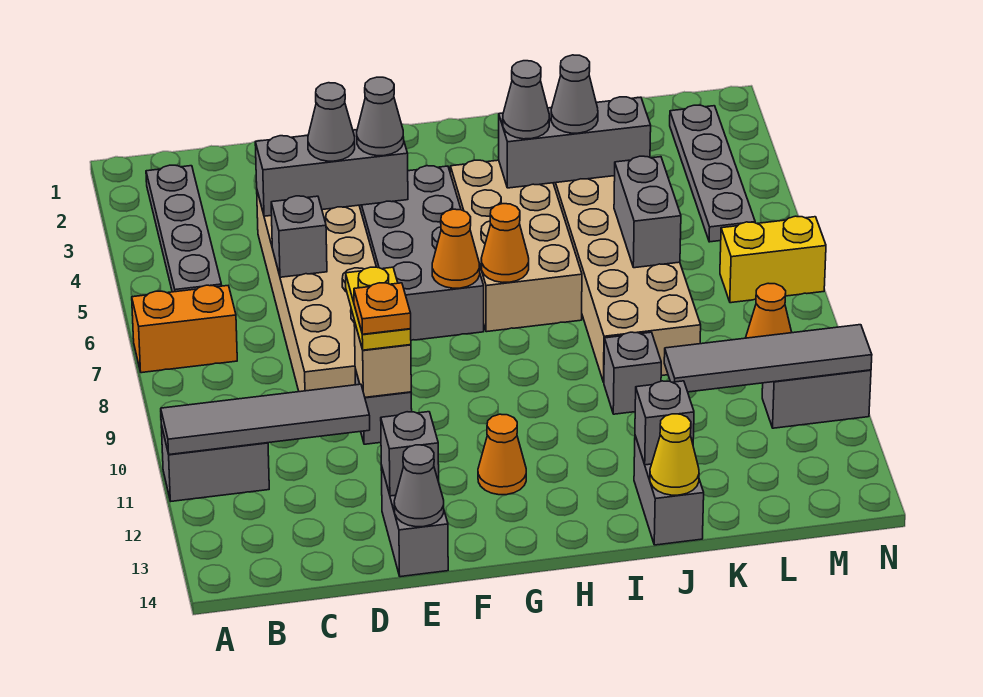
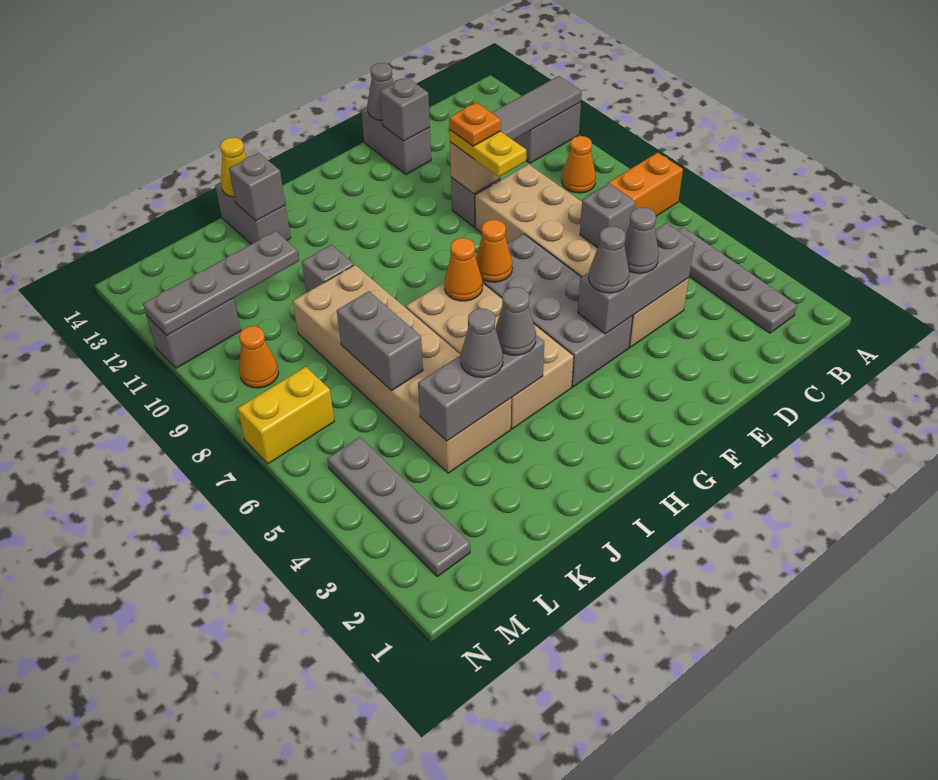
orange 1x1 cone [478,414,526,495] -> orange 1x1 cone moved to [562,136,596,193]
grey 1x4 tile [664,325,872,392] -> grey 1x4 plate [143,231,299,336]

